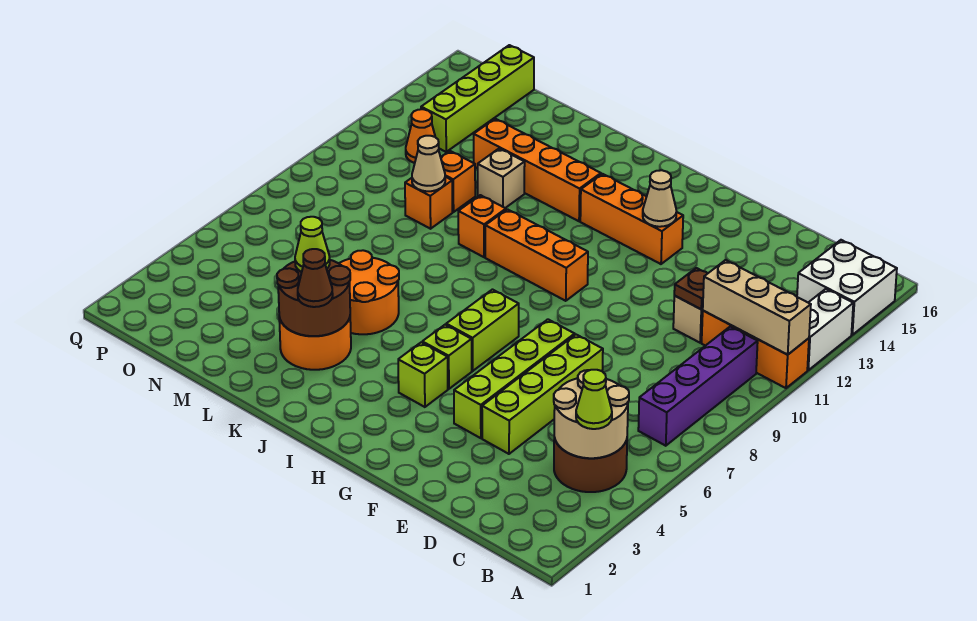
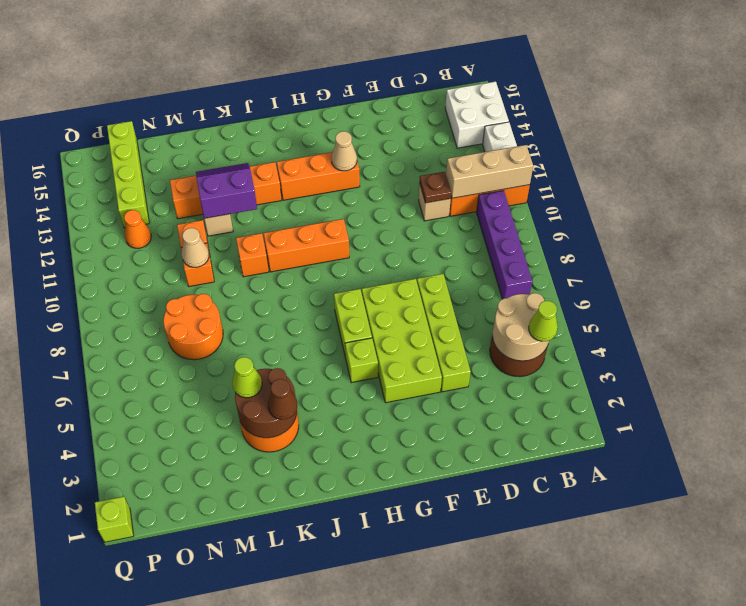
lime 1x4 brick [454,319,575,438] -> lime 2x4 brick [362,279,442,403]
lime 1x1 brick [398,342,448,407] -> lime 1x1 brick moved to [95,497,134,542]
orange 2x2 round brick [339,250,399,334] -> orange 2x2 round brick moved to [163,294,223,360]
none -> purple 2x2 slope [196,163,257,218]

